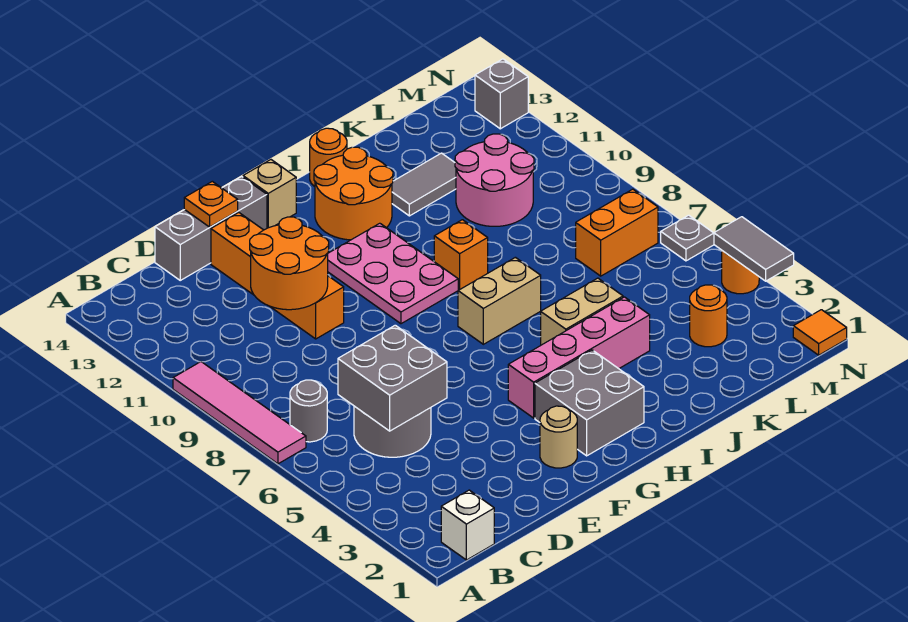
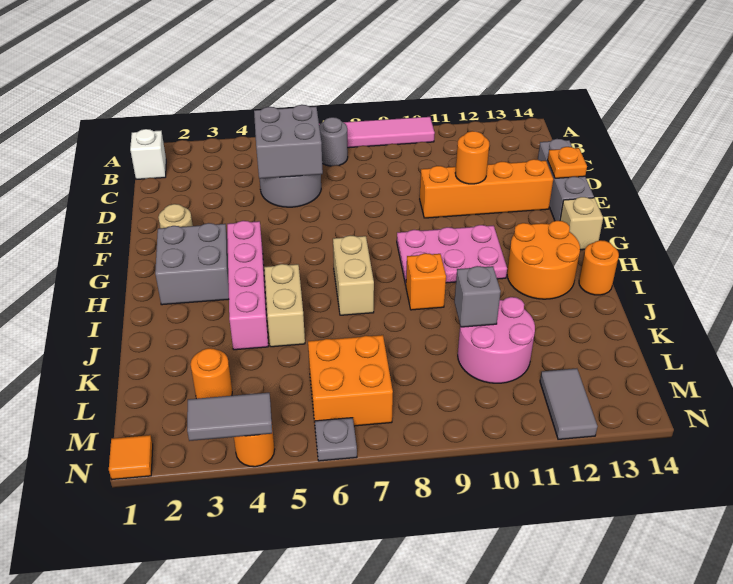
orange 2x2 round brick [250,217,329,310] -> orange 1x1 round brick [455,131,489,184]
grey 1x2 tile [392,153,456,216] -> grey 1x2 tile moved to [540,368,597,439]
orange 1x2 brick [576,189,658,276] -> orange 2x2 brick [308,335,393,426]
grey 1x1 brick [475,59,528,129] -> grey 1x1 brick moved to [454,266,501,327]

